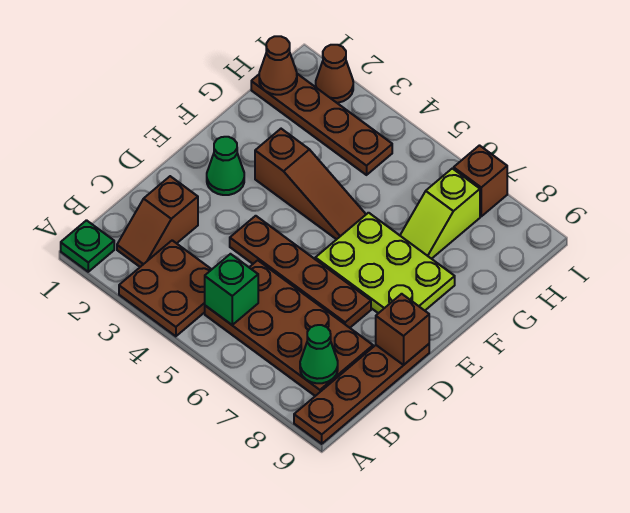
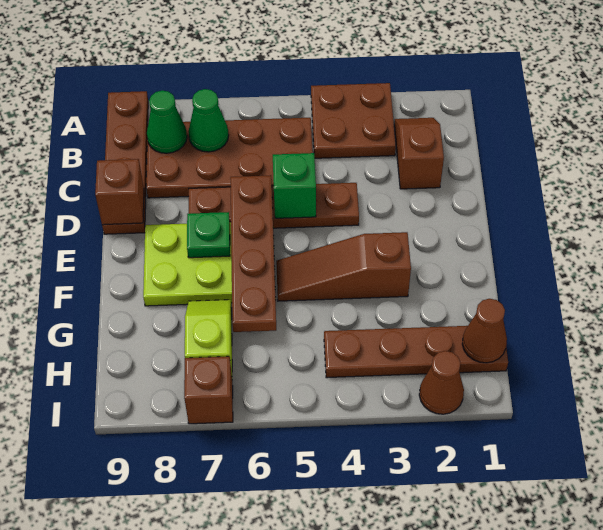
green 1x1 plate [61,220,114,272] -> green 1x1 plate moved to [187,212,230,258]
green 1x1 brick [205,254,258,325] -> green 1x1 brick moved to [273,153,316,218]
none -> brown 1x4 plate [230,175,276,332]
green 1x1 cone [207,137,244,195] -> green 1x1 cone moved to [188,89,229,152]

